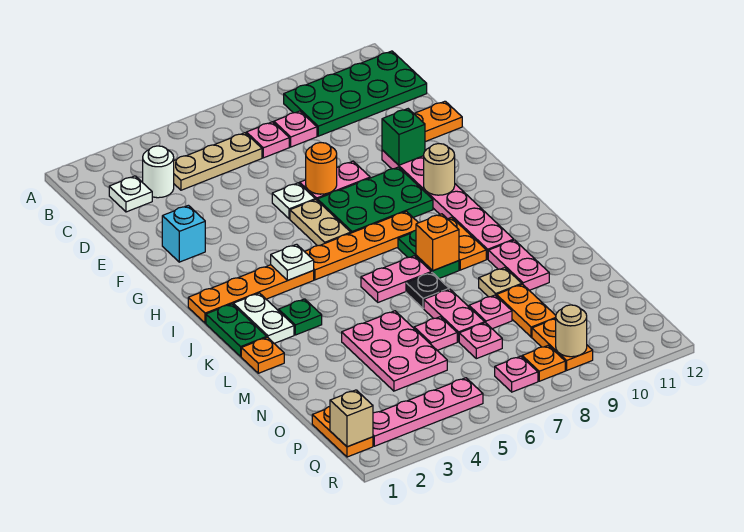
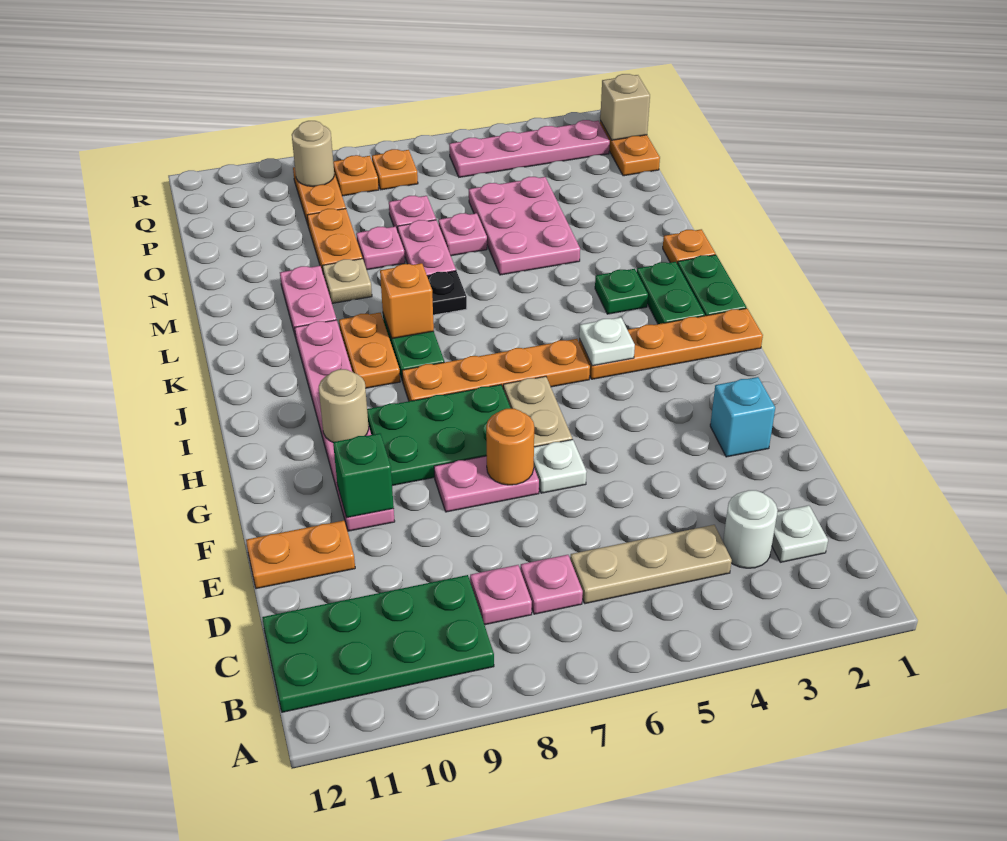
white 1x2 plate [233,293,294,343] -> green 1x2 plate [637,262,705,324]
pink 1x2 plate [361,256,431,302] -> none
pink 1x1 plate [495,356,538,392] -> orange 1x1 plate [372,149,418,190]

